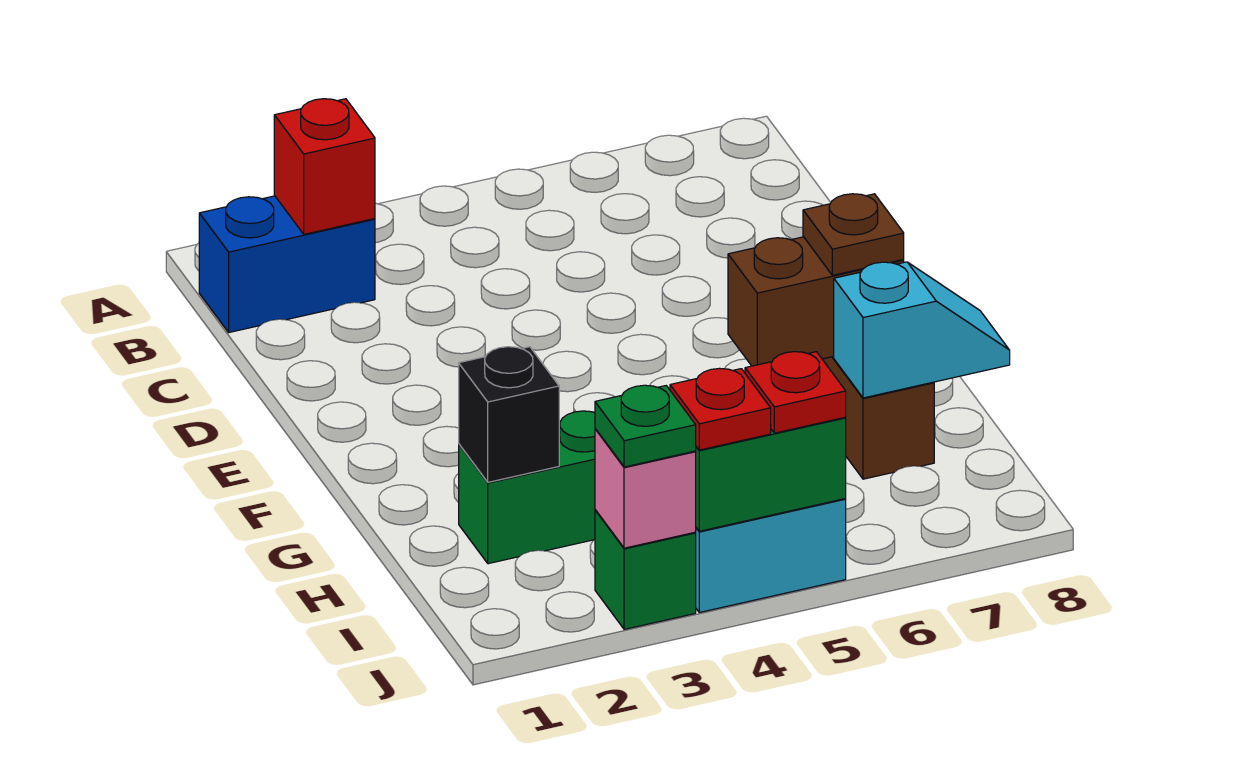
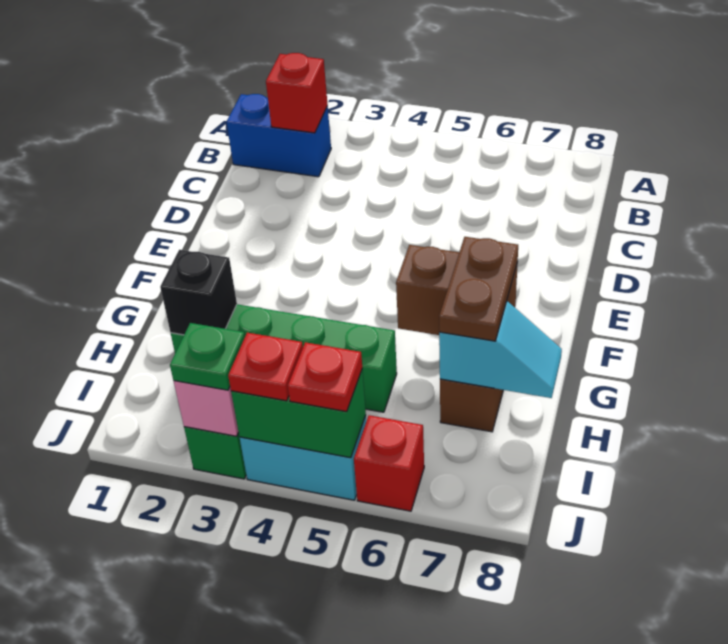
brown 1x1 plate [803,194,904,275] -> brown 1x2 plate [439,237,518,341]
none -> red 1x1 brick [354,415,424,511]

